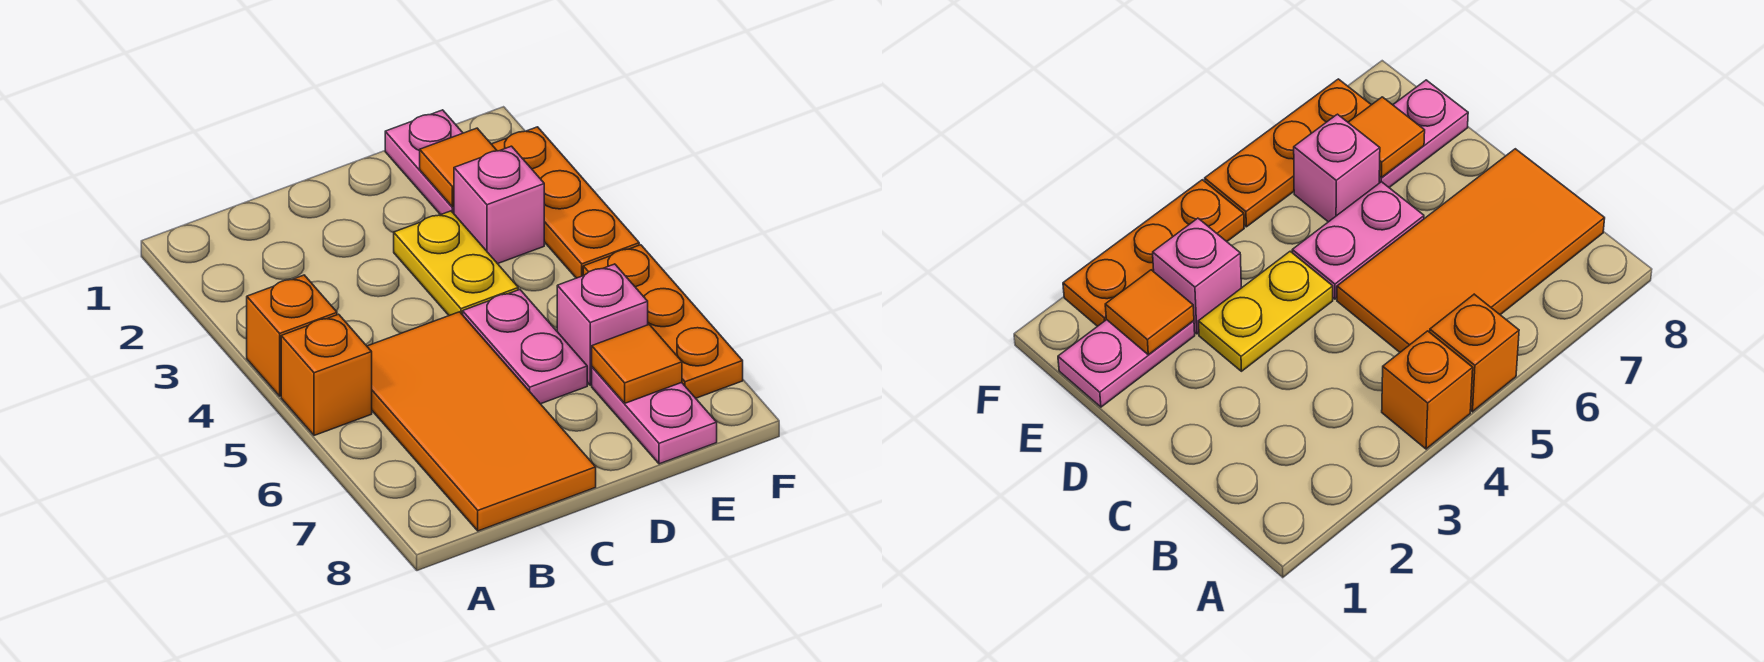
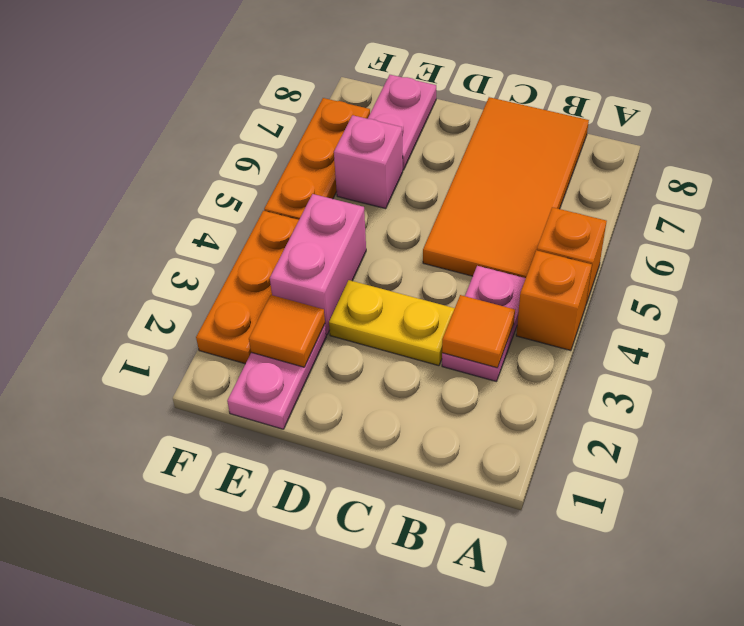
yellow 1x2 plate [394,211,518,316] -> yellow 1x2 plate turned to [329,280,455,366]
pink 1x2 plate [463,290,587,404] -> pink 1x2 plate moved to [442,266,526,381]
pink 1x1 brick [454,146,544,264] -> pink 1x2 brick [270,194,366,335]
orange 1x1 tile [592,325,682,403] -> orange 1x1 tile moved to [442,295,515,368]

